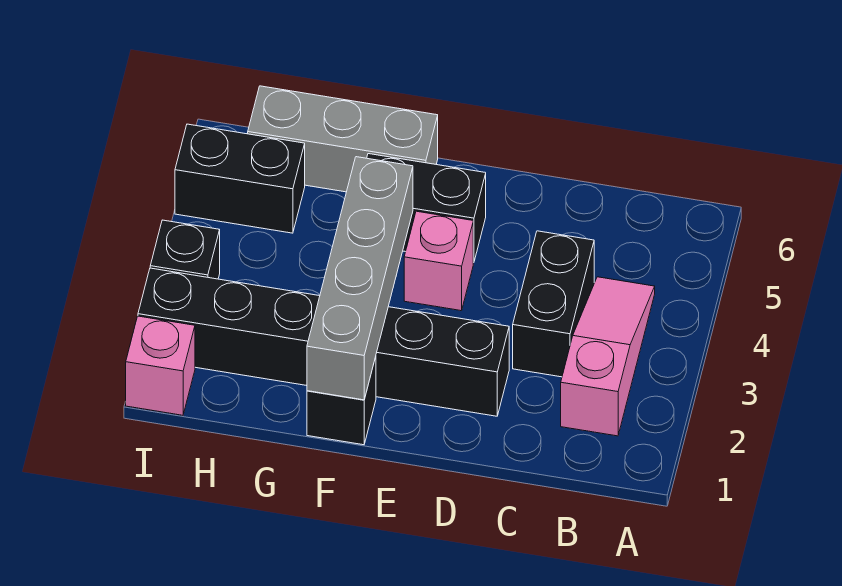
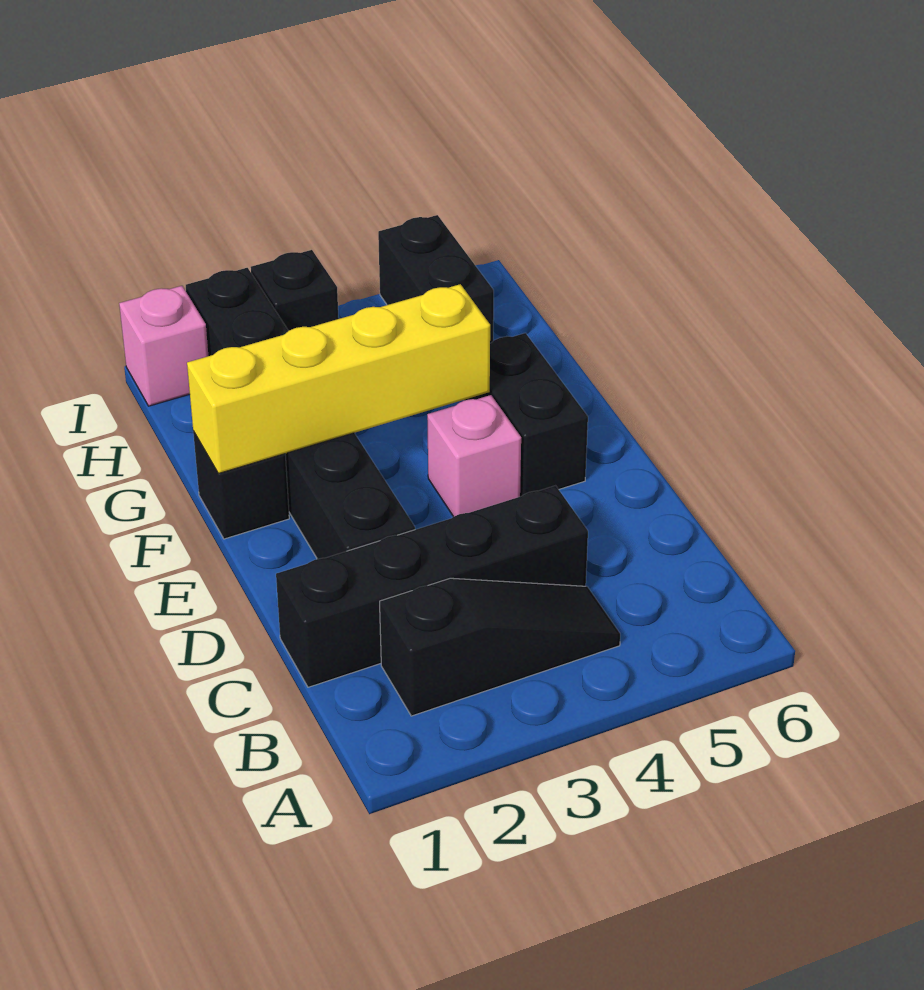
pink 1x3 slope [561,277,655,436] -> black 1x3 slope [380,578,620,716]
black 1x2 brick [513,231,594,377] -> black 1x4 brick [276,486,588,687]
grey 1x4 brick [307,157,413,400] -> yellow 1x4 brick [187,284,490,474]
grey 1x3 brick [248,86,438,192] -> none

